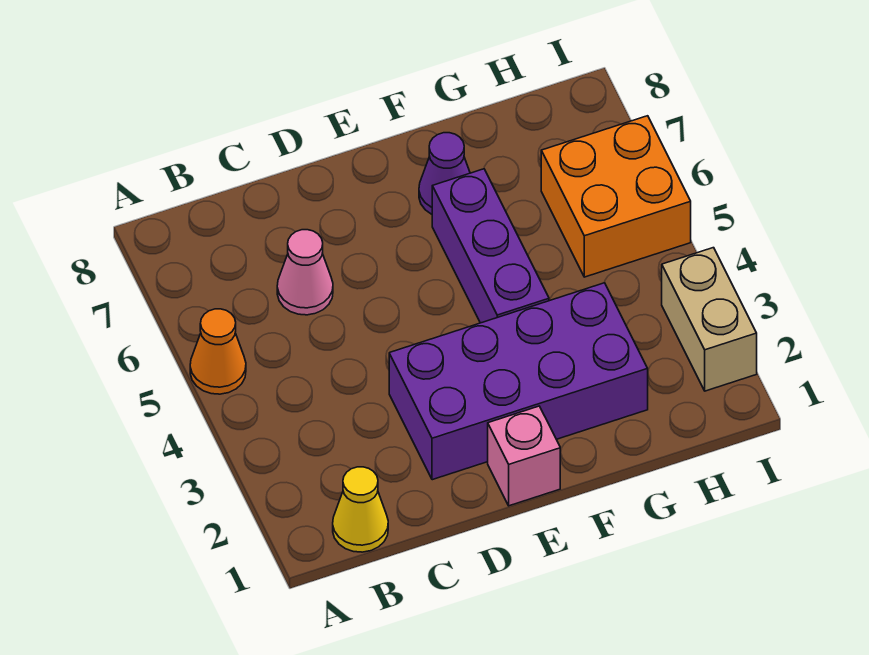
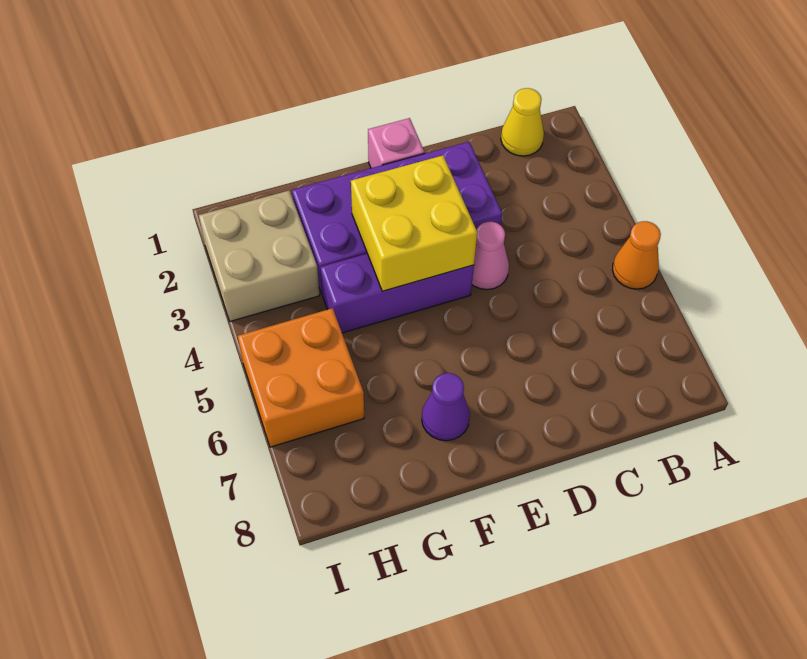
pink 1x1 cone [277,230,333,315] -> pink 1x1 cone moved to [472,222,509,290]
none -> yellow 2x2 brick [351,155,477,291]
purple 1x3 brick [432,169,549,323] -> purple 1x3 brick turned to [320,254,474,333]
tan 1x2 brick [662,248,757,391] -> tan 2x2 brick [199,191,320,321]

